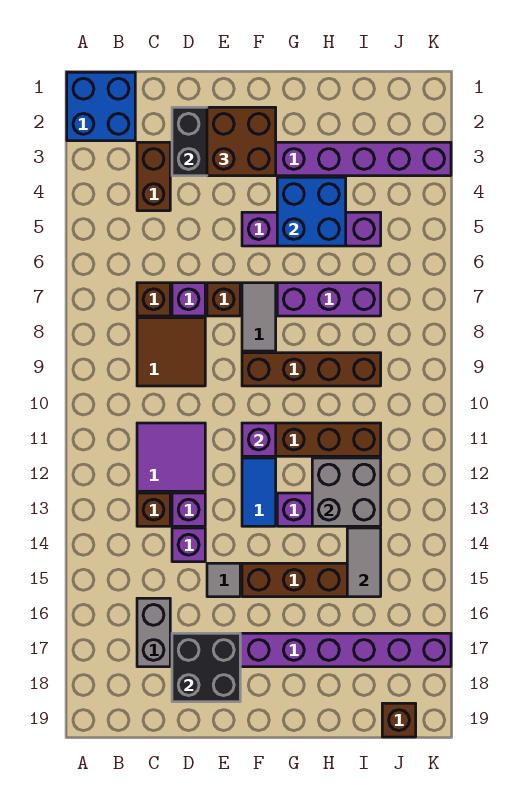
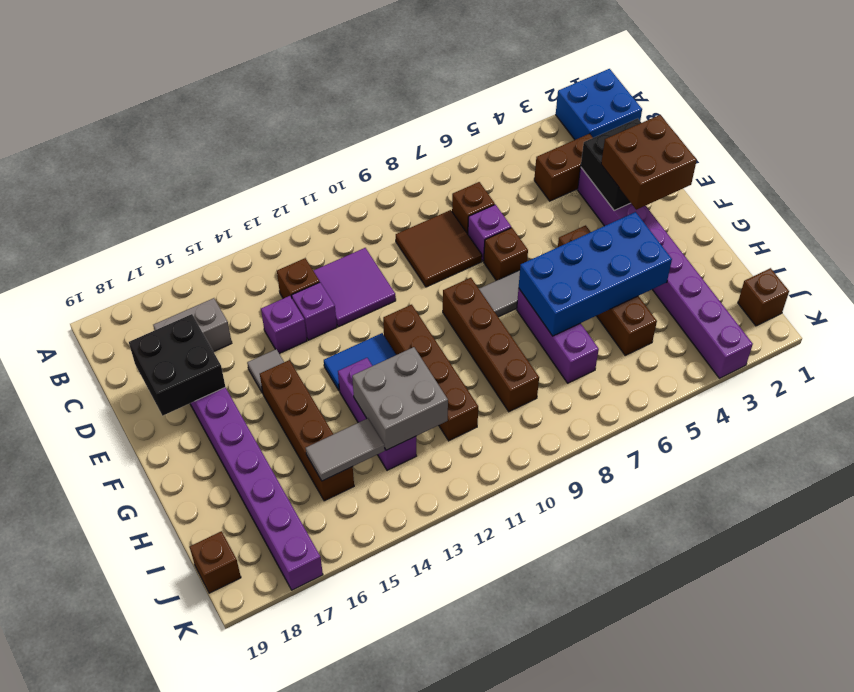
purple 1x4 brick [242,212,381,246] -> brown 1x4 brick [558,225,657,355]
purple 1x1 brick [242,423,276,456] -> none
blue 2x2 brick [277,177,346,246] -> blue 2x4 brick [519,212,672,336]
none -> brown 1x1 brick [738,268,789,326]

